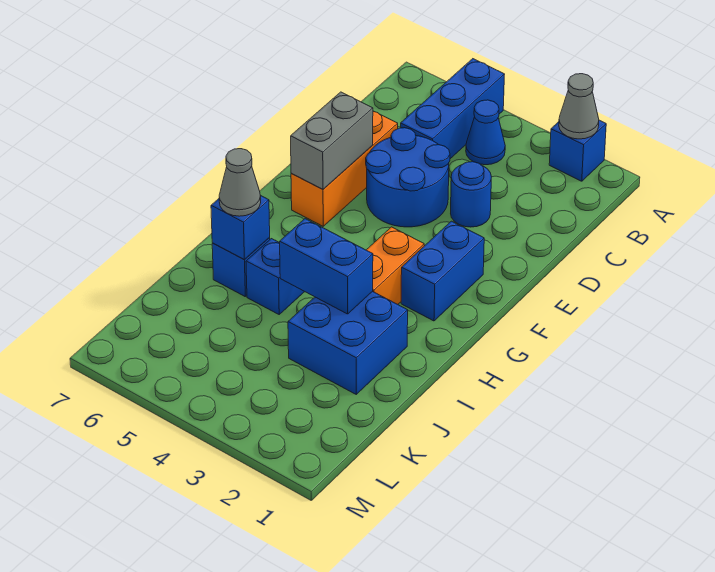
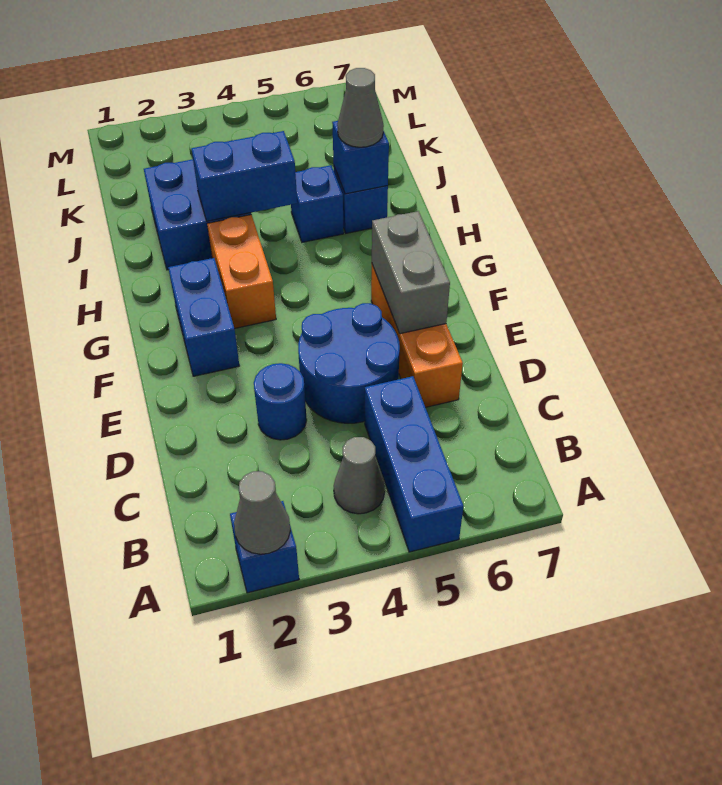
blue 1x1 cone [466,100,505,165] -> grey 1x1 cone [334,437,385,514]

